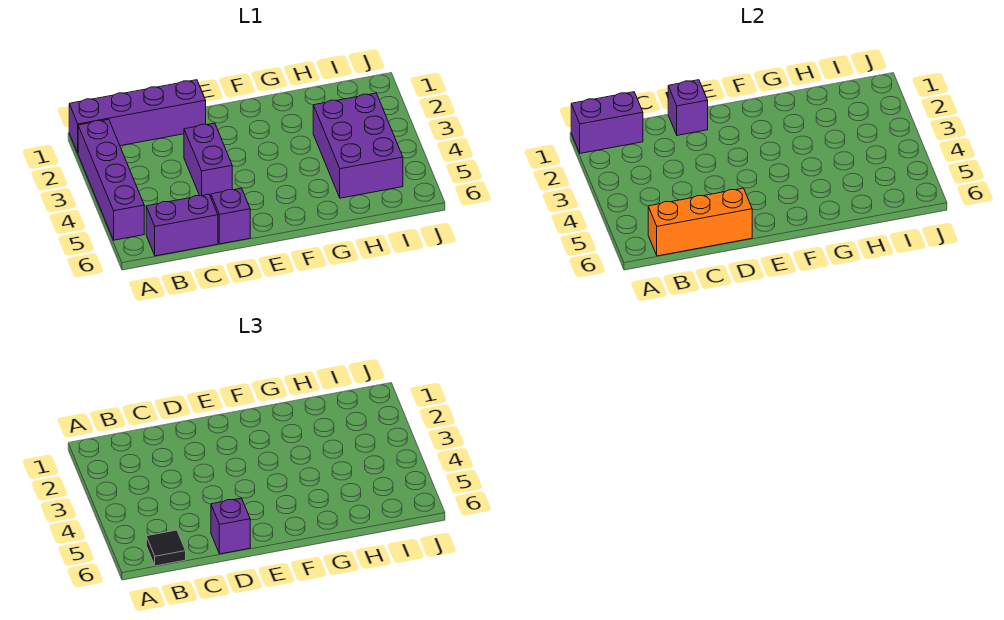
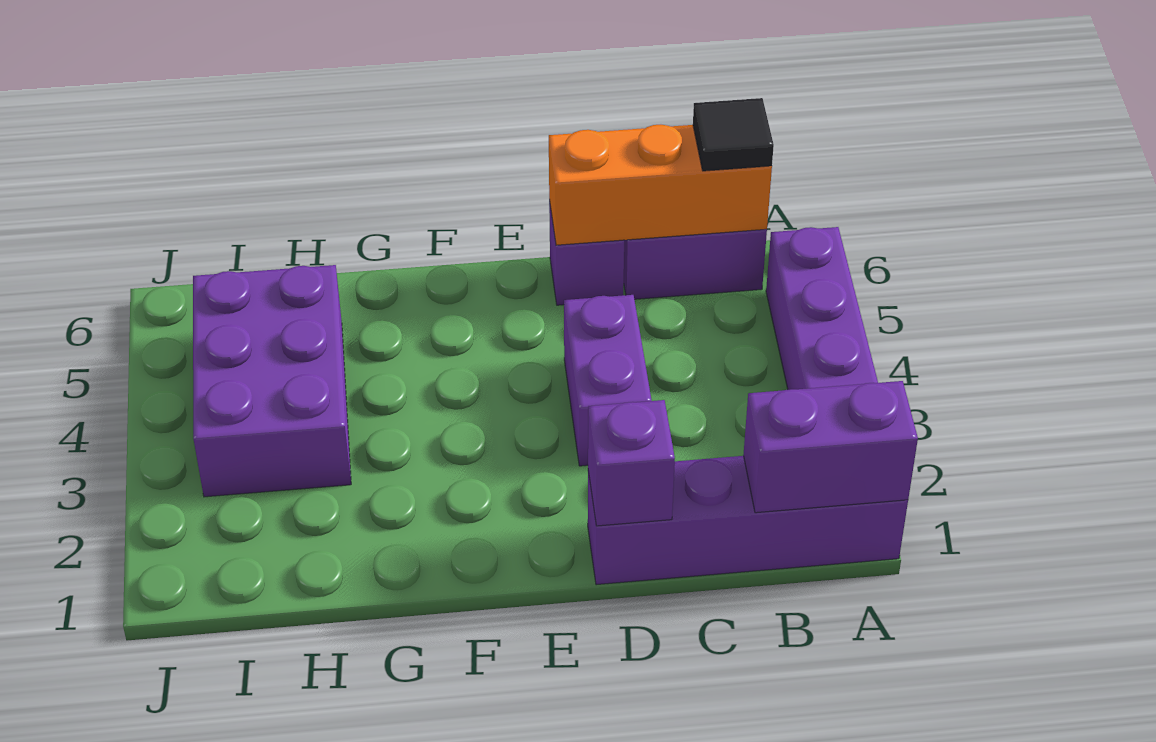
purple 1x1 brick [211,498,250,554] -> none

